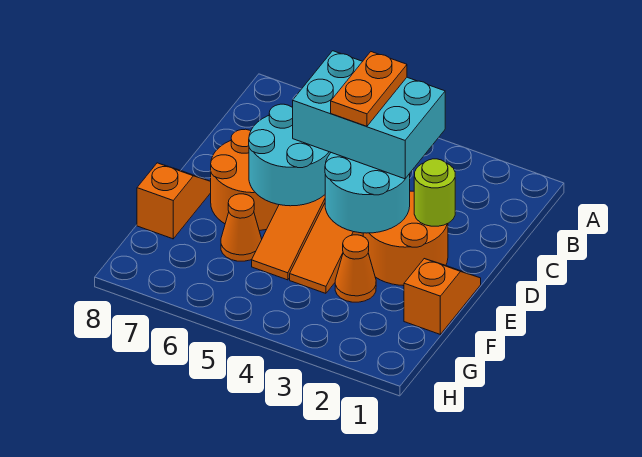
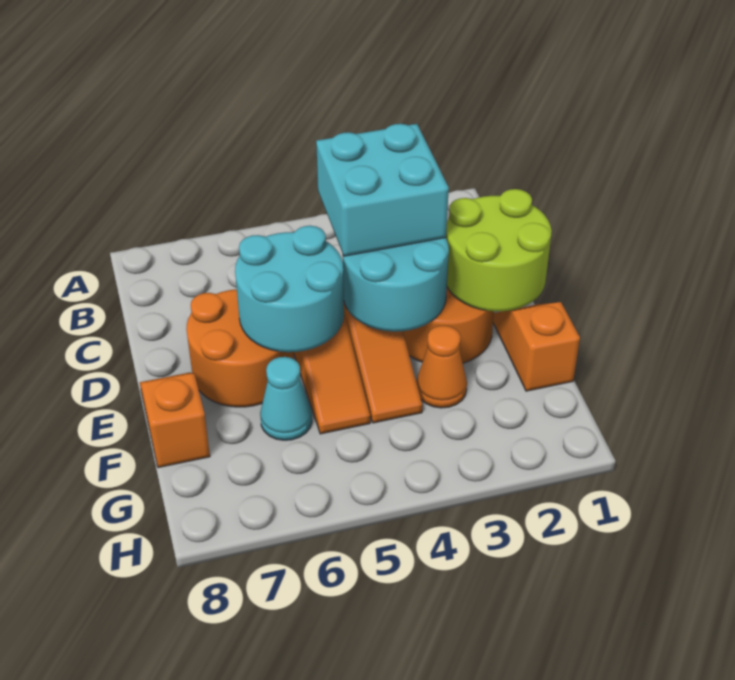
cyan 2x3 brick [293,51,445,179] -> cyan 2x2 brick [316,124,449,256]
orange 1x2 plate [331,52,407,126] -> none
lime 1x1 round brick [414,159,455,226] -> lime 2x2 round brick [446,189,552,312]
orange 1x1 cone [221,194,262,261] -> cyan 1x1 cone [260,357,312,440]

